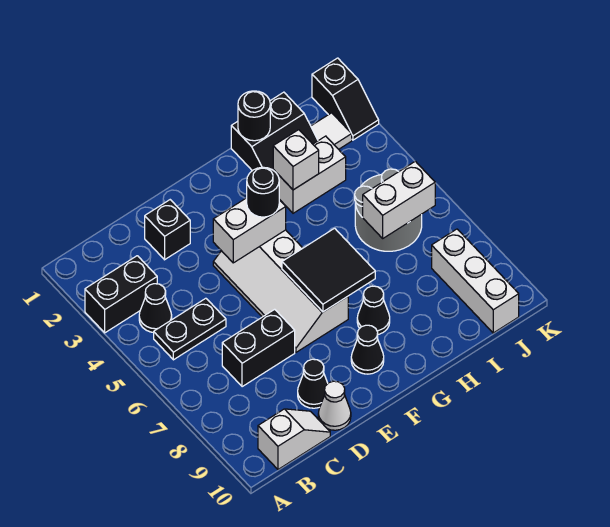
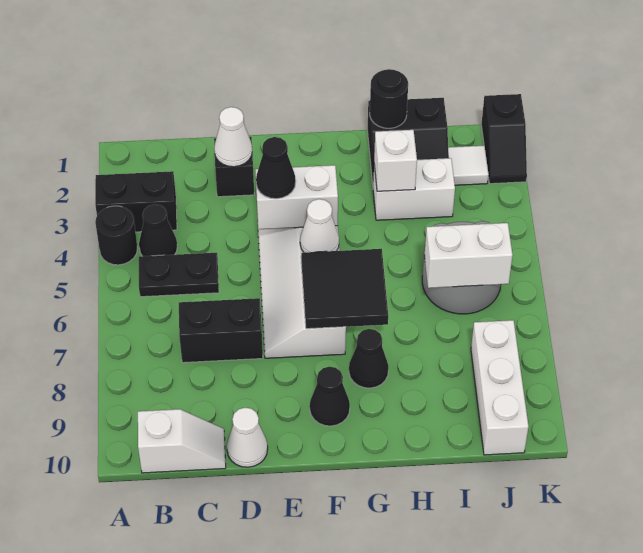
none -> white 1x1 cone [214,107,252,167]
black 1x1 cone [298,359,328,408] -> black 1x1 cone moved to [256,137,296,199]
black 1x1 round brick [247,167,279,217] -> black 1x1 round brick moved to [95,206,138,265]
none -> white 1x1 cone [300,199,339,252]

